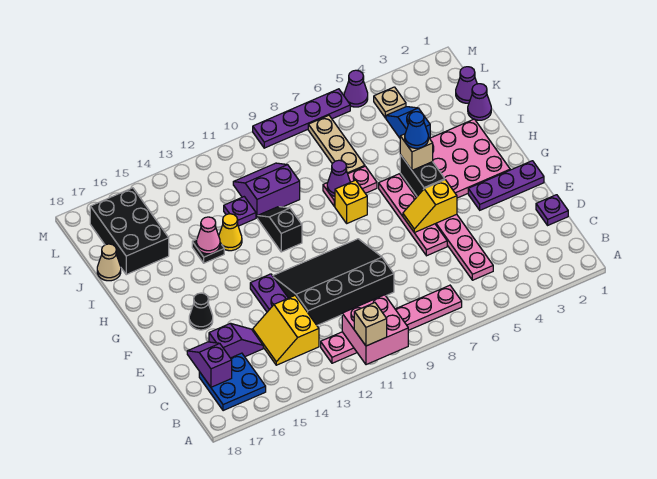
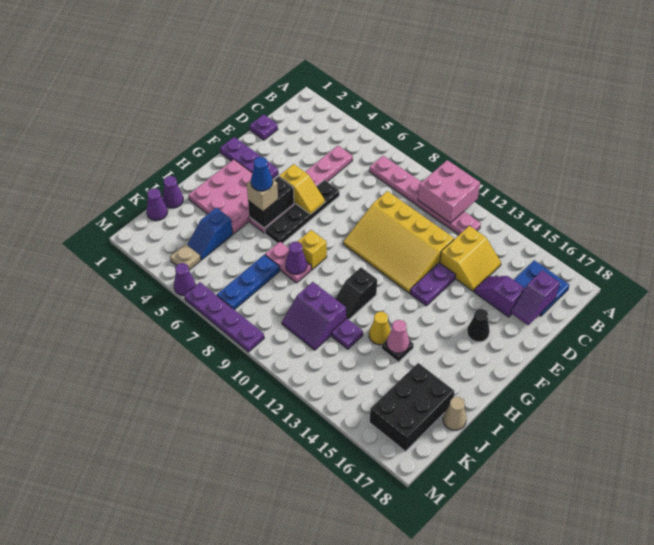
tan 1x1 brick [354,303,387,346] -> none
black 3x4 slope [273,239,394,325] -> yellow 3x4 slope [343,191,454,293]
pink 1x4 plate [379,174,447,256] -> black 1x4 plate [265,180,339,243]
tan 1x3 plate [308,115,365,174] -> blue 1x3 plate [217,255,280,310]

